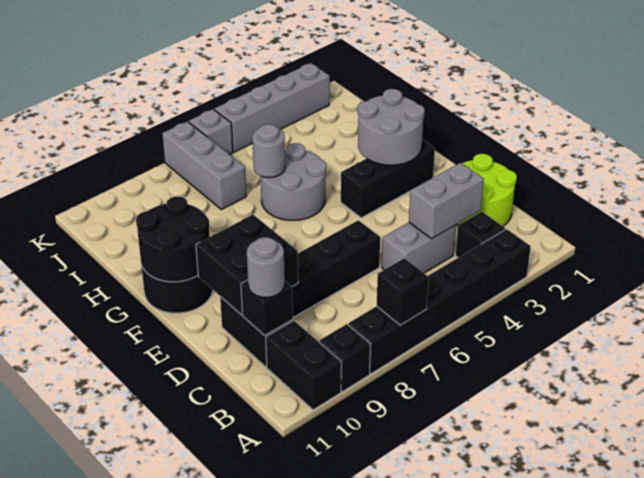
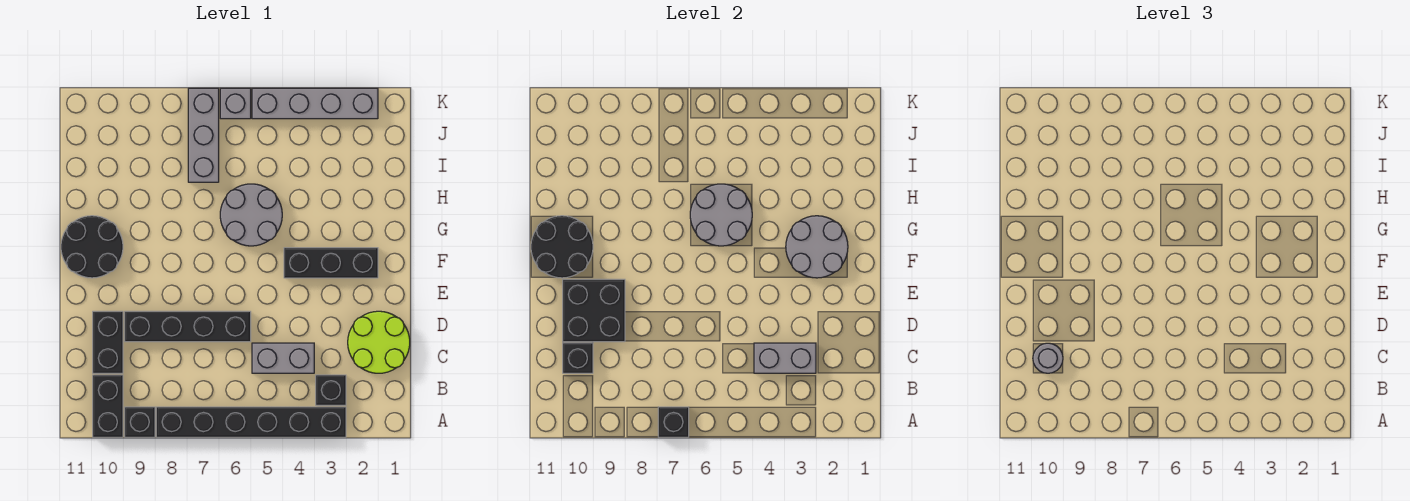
grey 1x1 round brick [252,124,285,178] -> grey 2x2 round brick [690,184,752,246]

